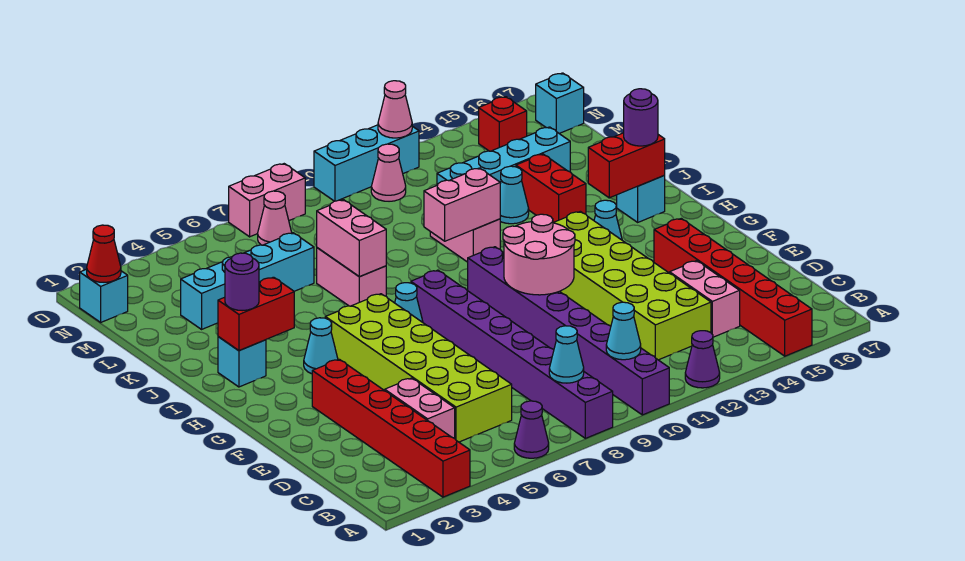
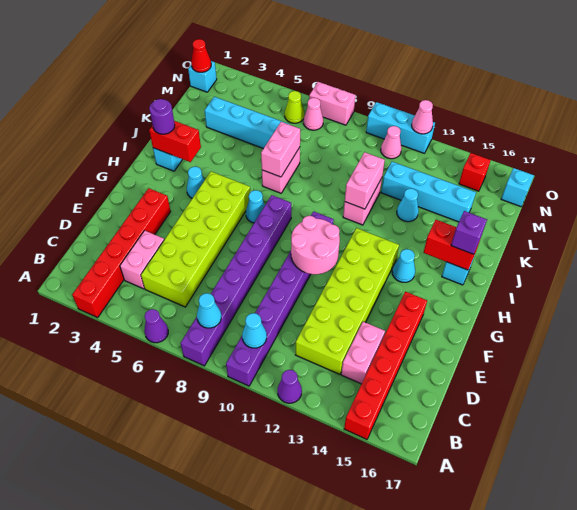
purple 1x1 round brick [624,89,658,146] -> purple 1x1 brick [451,211,487,254]
pink 1x2 brick [424,168,500,241] -> pink 1x2 brick turned to [345,152,385,209]
red 1x2 brick [516,154,586,222] -> none
none -> lime 1x1 cone [285,91,304,123]

